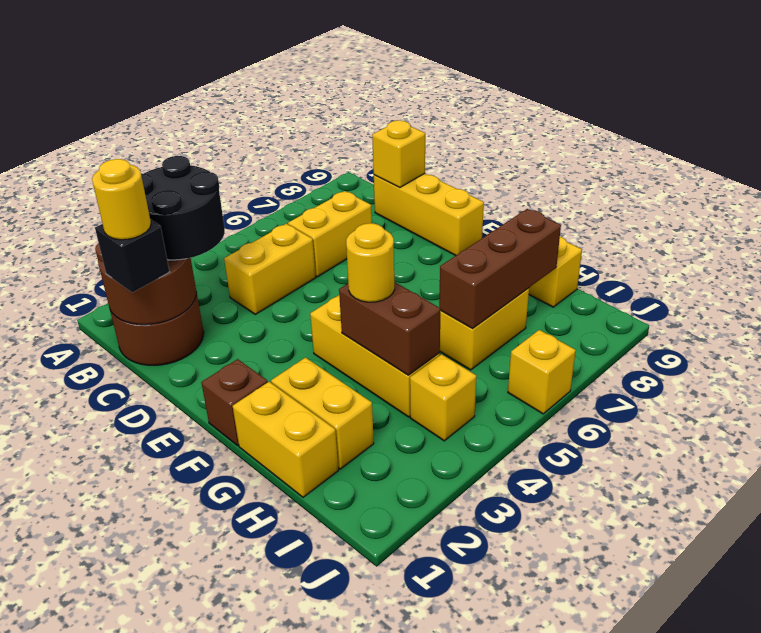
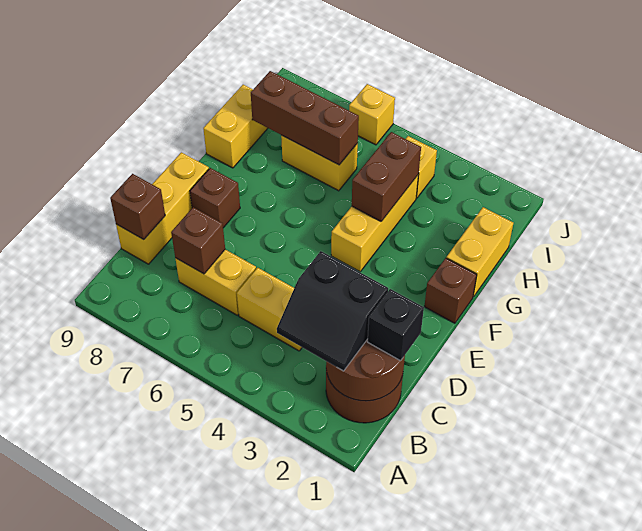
black 2x2 round brick [141,156,225,260] -> black 2x2 slope [277,251,388,371]
yellow 1x1 round brick [92,159,151,240] -> none
none -> brown 1x1 brick [171,207,225,274]
yellow 1x1 brick [372,120,425,187] -> brown 1x1 brick [110,174,165,239]
none -> brown 1x1 brick [190,168,240,228]
yellow 1x2 brick [271,358,374,469] -> none
yellow 1x1 round brick [346,223,395,302] -> none

